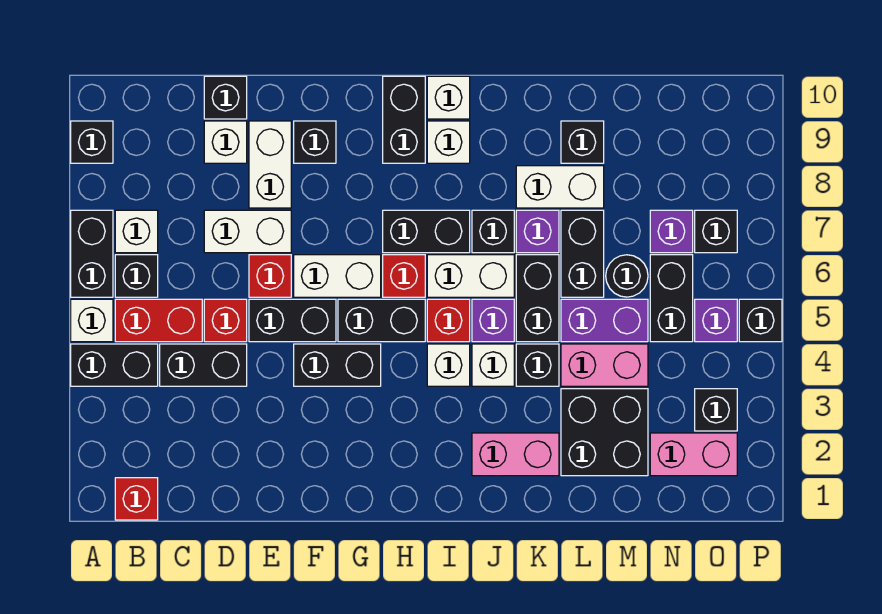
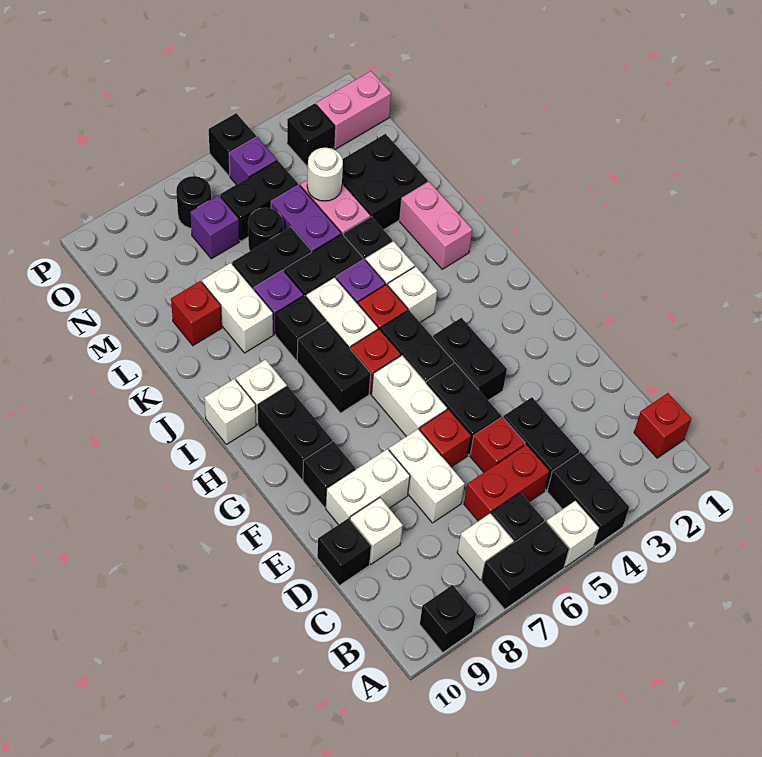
red 1x2 brick [115,299,202,342] -> red 1x2 brick turned to [464,444,550,521]
black 1x2 brick [383,76,425,163] -> black 1x2 brick turned to [258,386,332,479]
black 1x1 brick [561,121,604,163] -> red 1x1 brick [171,281,222,345]
none -> white 1x1 round brick [307,148,343,201]
pink 1x2 brick [650,433,737,476] -> pink 1x2 brick turned to [316,71,391,149]
black 1x1 brick [695,210,737,253] -> black 1x1 round brick [176,176,211,228]

